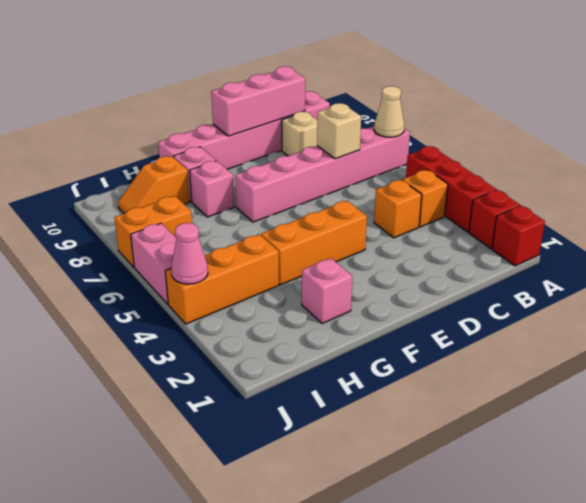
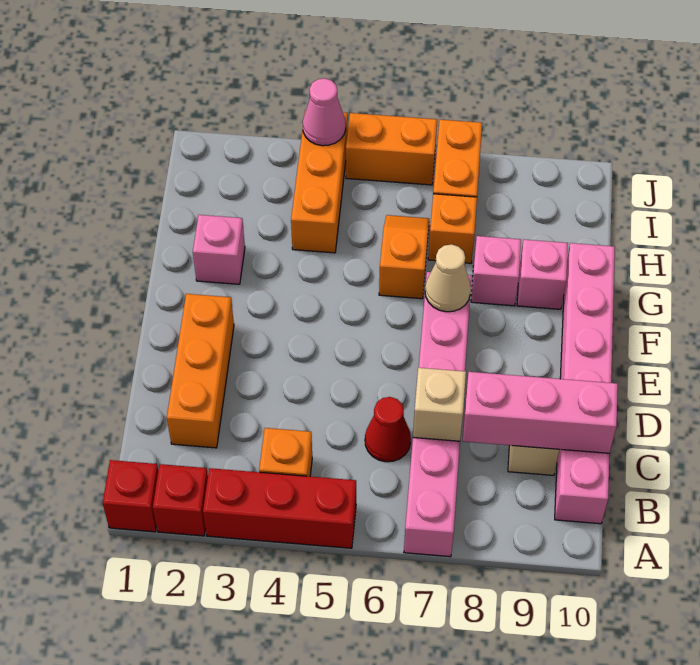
tan 1x1 cone [374,86,404,137] -> tan 1x1 cone moved to [425,244,471,312]
orange 1x1 brick [374,180,422,238] -> orange 1x1 brick moved to [428,194,477,263]
none -> red 1x1 cone [365,397,411,462]
pink 1x3 brick [211,66,305,136] -> pink 1x3 brick turned to [463,372,618,453]
orange 1x3 brick [261,201,367,285] -> orange 1x3 brick moved to [167,294,234,448]
orange 1x2 slope [118,156,190,214] -> orange 1x2 slope moved to [379,215,429,299]
pink 1x2 brick [131,223,176,304] -> orange 1x2 brick [346,113,437,185]

